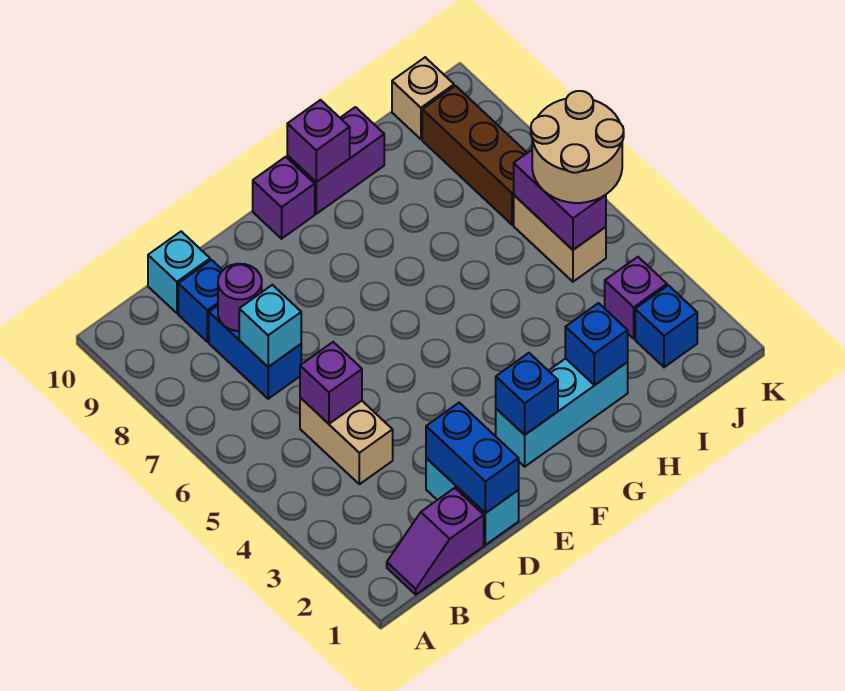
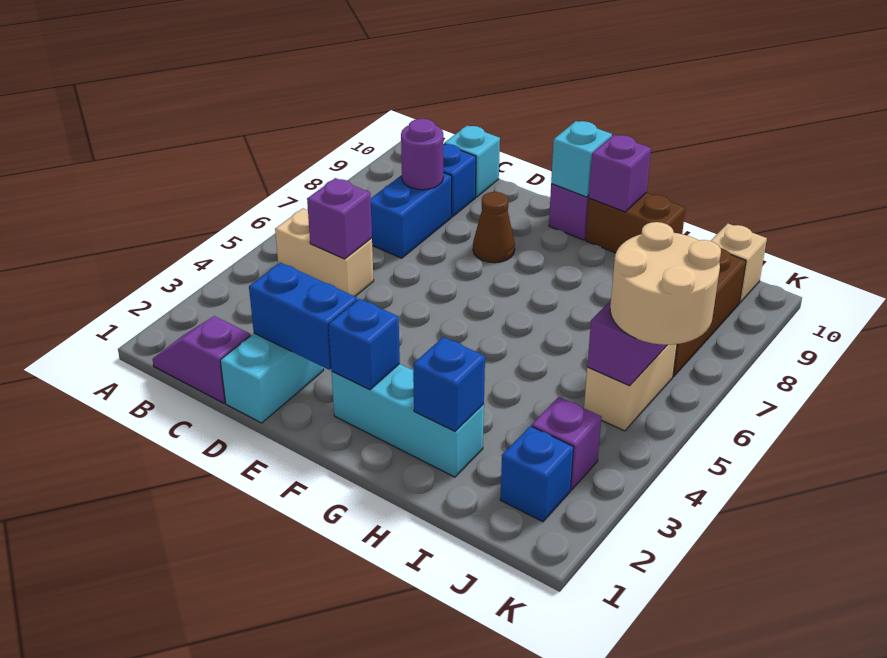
tan 1x2 brick [300,398,393,484] -> tan 1x2 brick turned to [275,209,374,296]
cyan 1x1 brick [239,285,301,367] -> cyan 1x1 brick moved to [551,121,612,197]
blue 1x2 brick [426,403,519,513] -> blue 1x2 brick turned to [249,263,357,370]
none -> brown 1x1 cone [473,192,515,263]
purple 1x2 brick [287,107,384,214] -> brown 1x2 brick [586,193,685,253]

